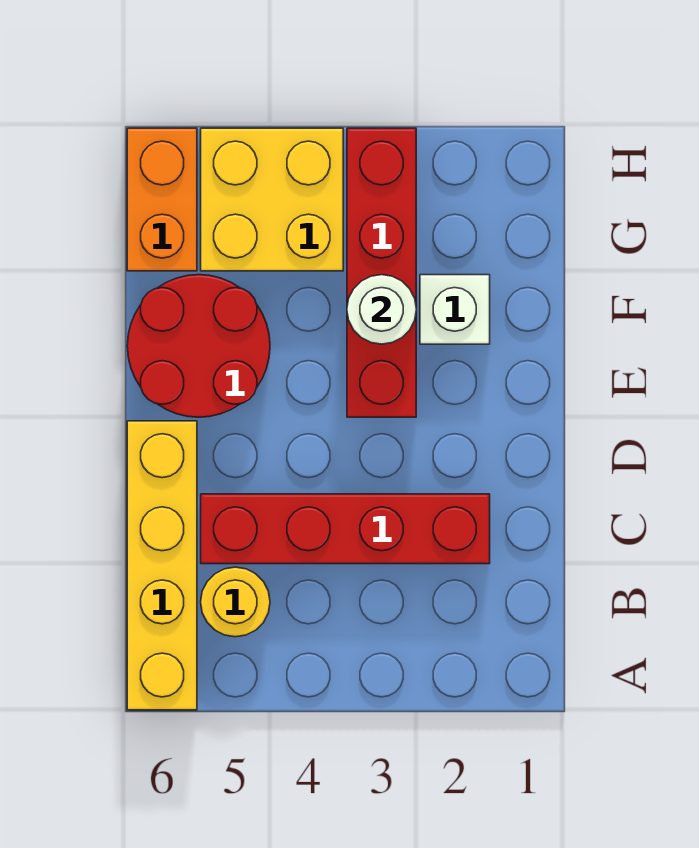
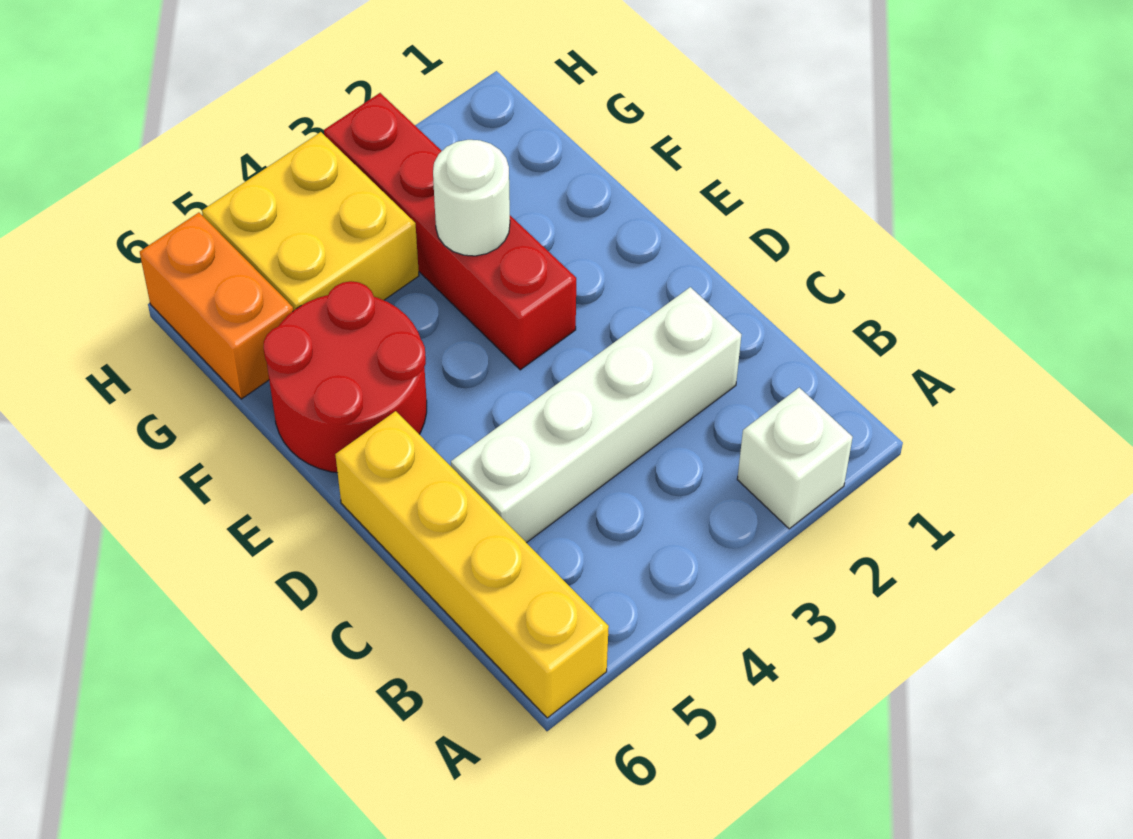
yellow 1x1 round brick [201,567,270,637] -> none
red 1x4 brick [201,494,490,564] -> white 1x4 brick [451,287,741,543]
white 1x1 brick [420,275,490,344] -> white 1x1 brick moved to [737,388,853,529]

